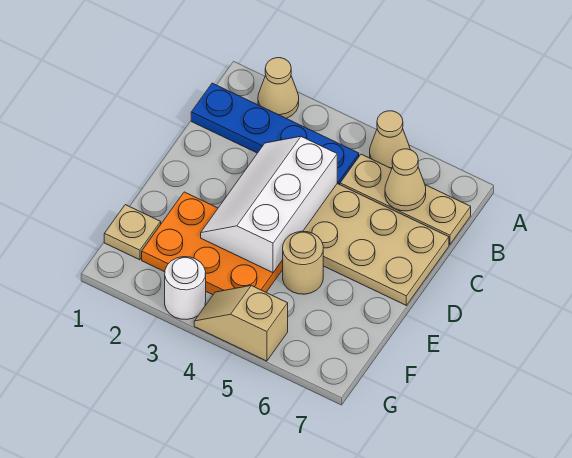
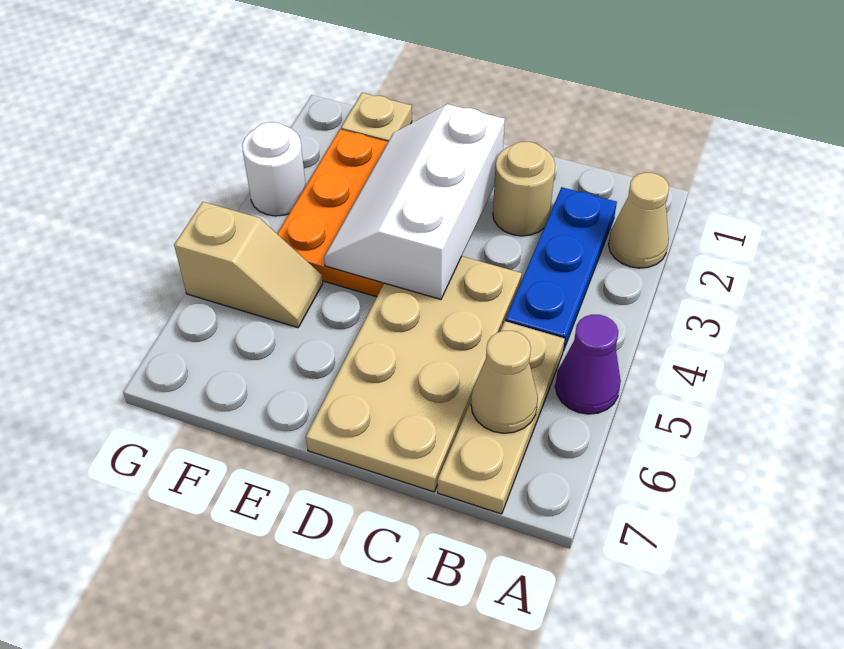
tan 1x1 cone [370,111,410,169] -> purple 1x1 cone [555,315,621,414]
blue 1x4 plate [191,83,359,185] -> blue 1x3 plate [506,187,617,351]
white 2x3 slope [201,136,337,273] -> white 2x3 slope turned to [324,104,505,299]
tan 1x1 round brick [283,231,323,294] -> tan 1x1 round brick moved to [493,142,555,236]
tan 1x2 slope [194,286,288,361] -> tan 1x2 slope turned to [174,202,323,328]

